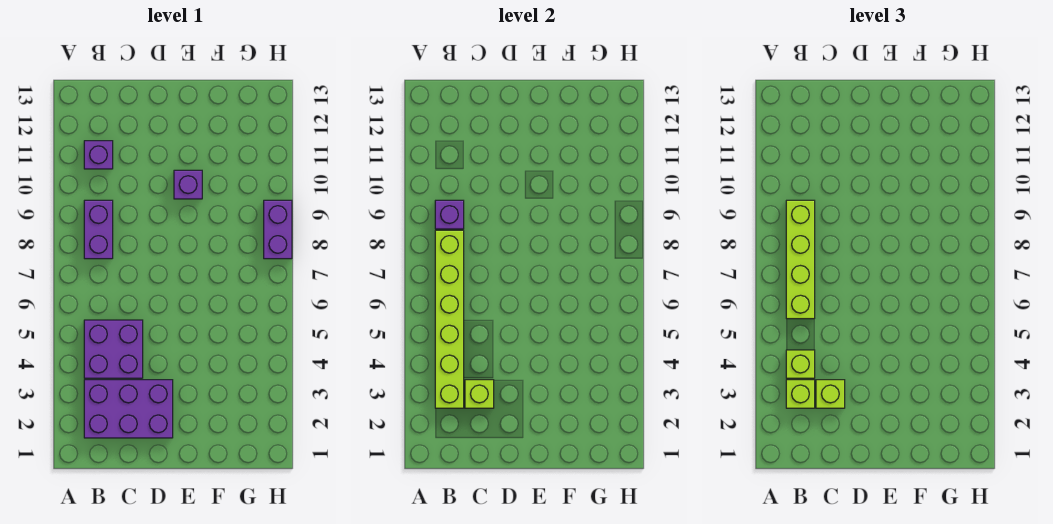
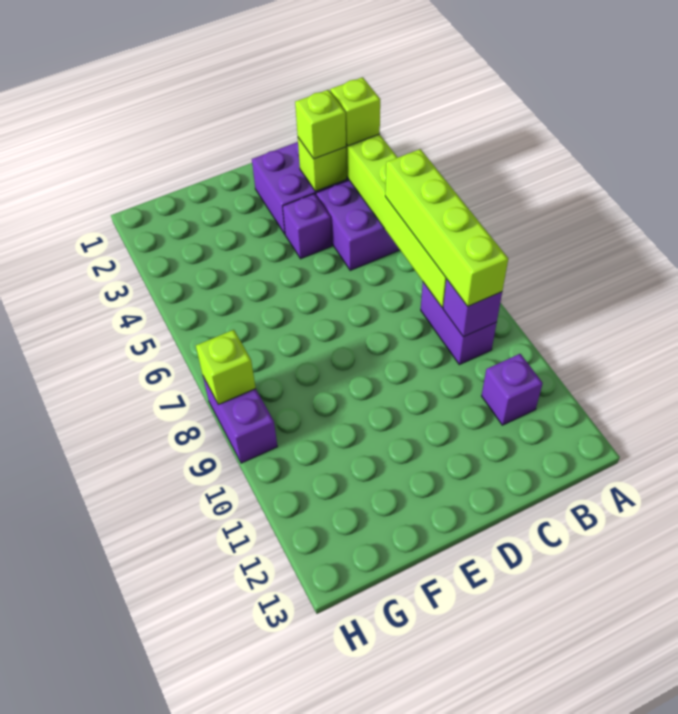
lime 1x1 brick [786,350,815,378] -> lime 1x1 brick moved to [196,330,256,405]
purple 1x1 brick [174,170,202,199] -> purple 1x1 brick moved to [283,194,332,259]

